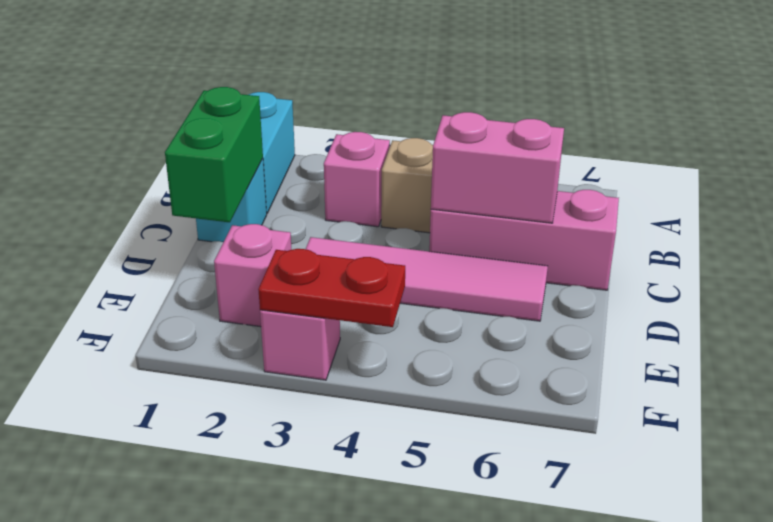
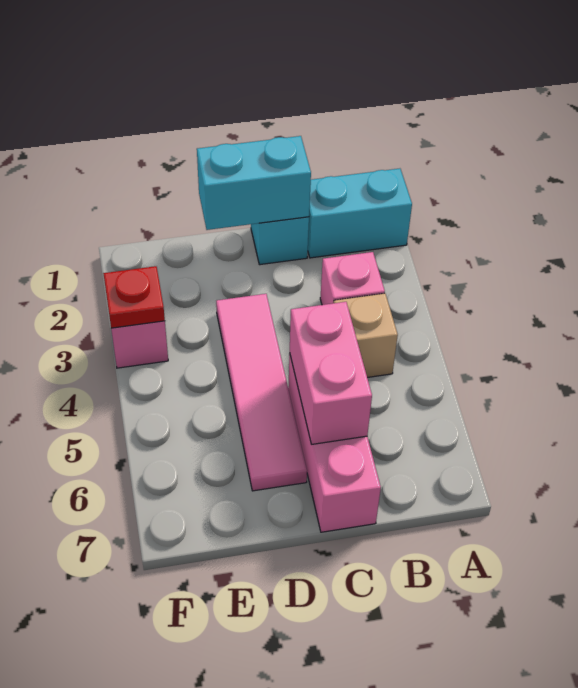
green 1x2 brick [165,87,263,222] -> cyan 1x2 brick [197,136,311,230]
pink 1x1 brick [214,224,292,327] -> none
red 1x2 plate [258,249,405,327] -> red 1x1 plate [103,266,165,328]

